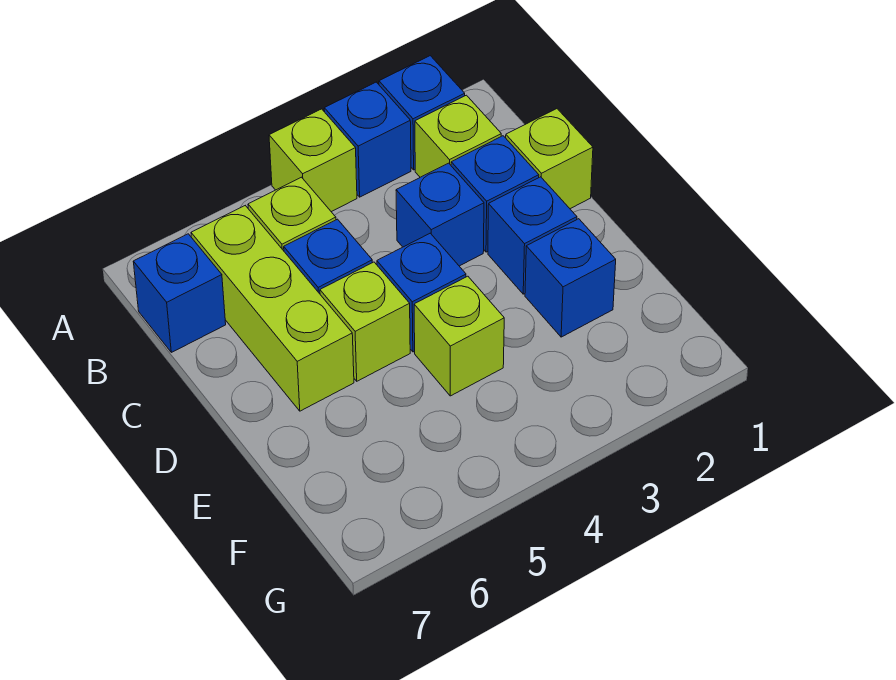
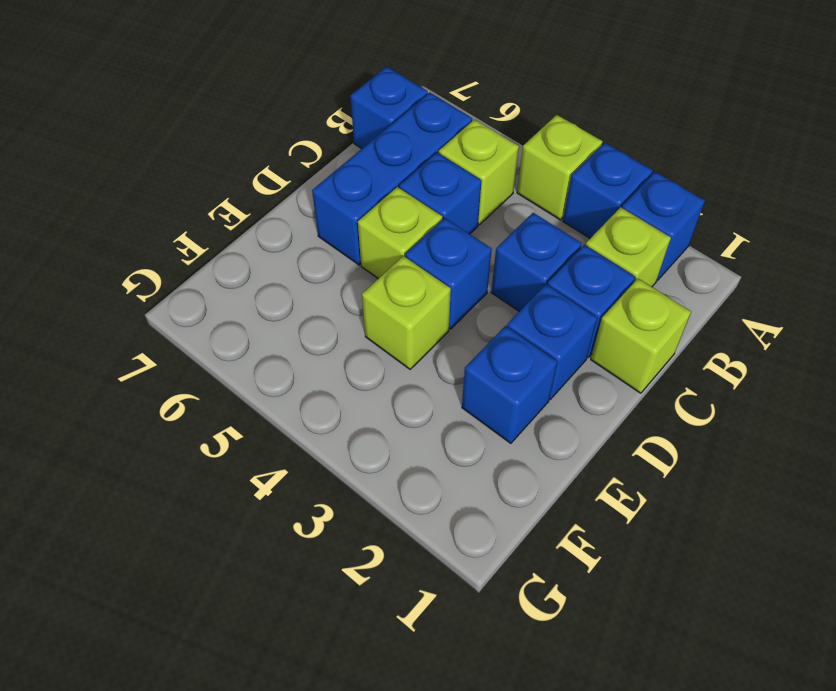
lime 1x3 brick [191,206,354,411] -> blue 1x3 brick [312,92,472,265]

